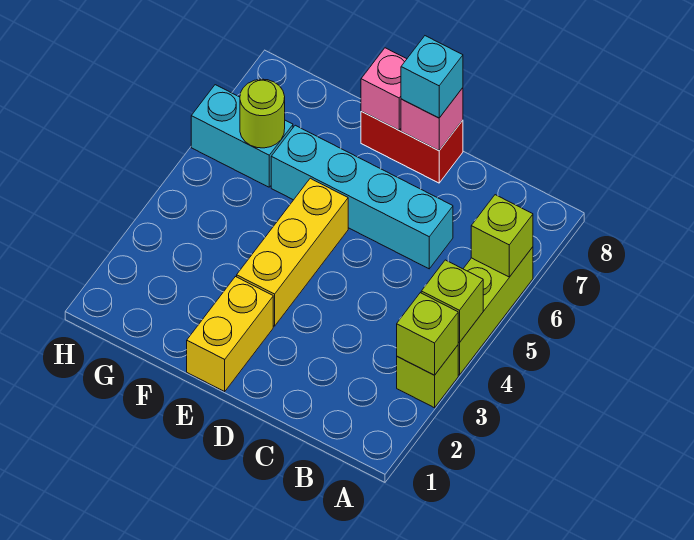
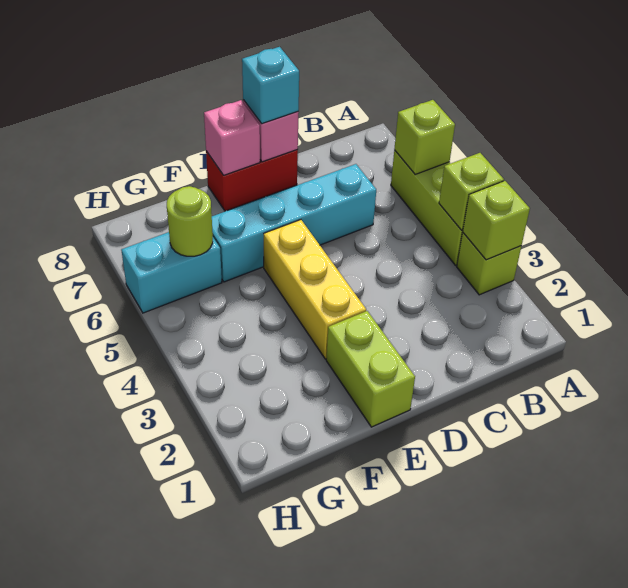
yellow 1x2 brick [187,277,273,391] -> lime 1x2 brick [326,311,415,427]

